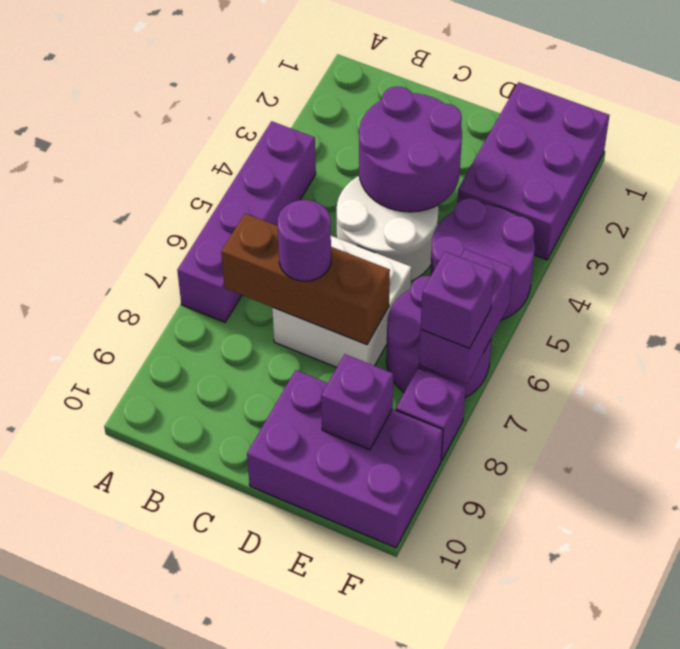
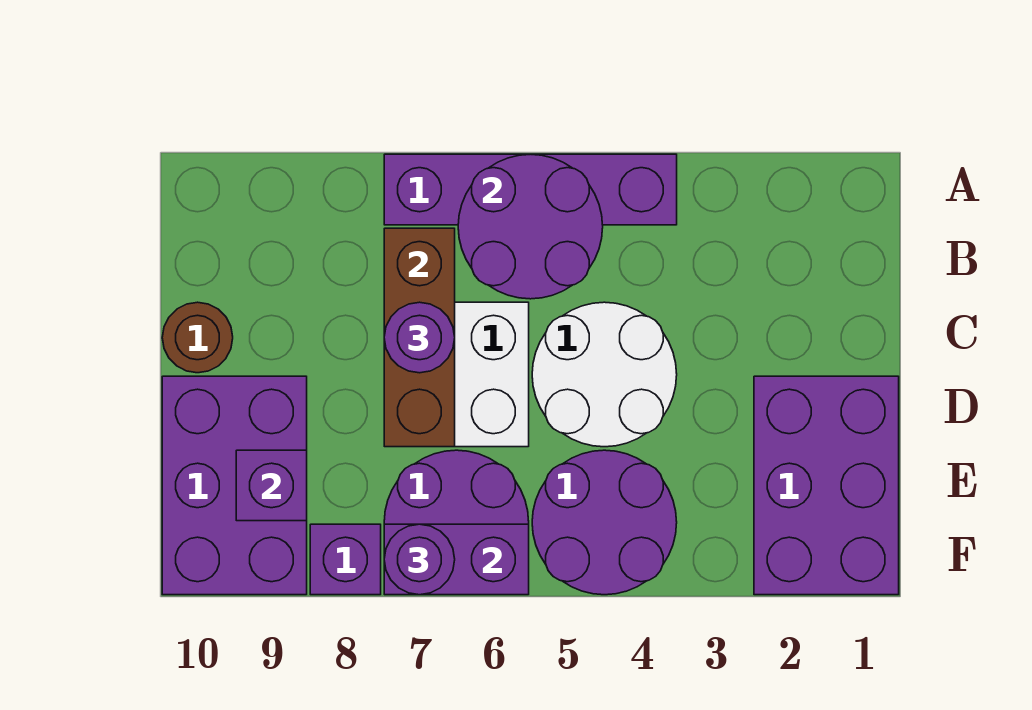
purple 2x2 round brick [359,86,462,212] -> purple 2x2 round brick moved to [458,154,603,299]
none -> brown 1x1 round brick [162,302,233,373]
purple 2x3 brick [457,82,609,260] -> purple 2x3 brick turned to [754,376,899,595]
purple 1x1 brick [421,252,494,349] -> purple 1x1 round brick [384,524,455,595]

